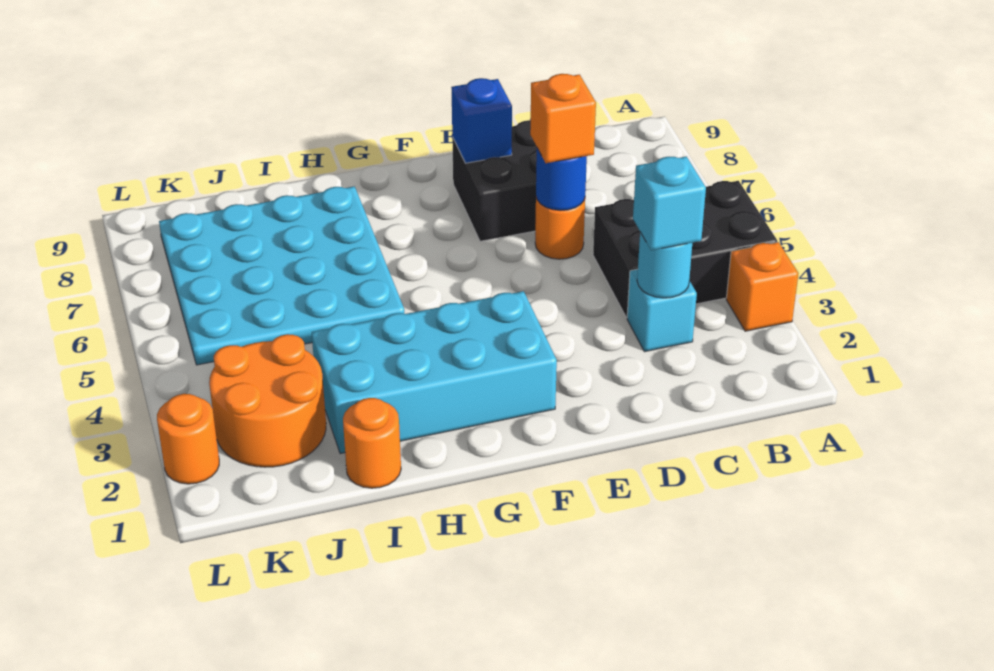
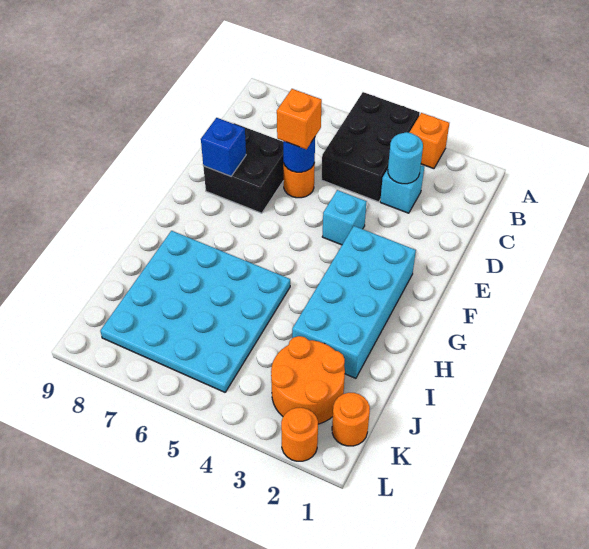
cyan 1x1 brick [633,156,706,250] -> cyan 1x1 brick moved to [322,190,367,245]
orange 1x1 round brick [343,398,401,488] -> orange 1x1 round brick moved to [332,393,370,446]

